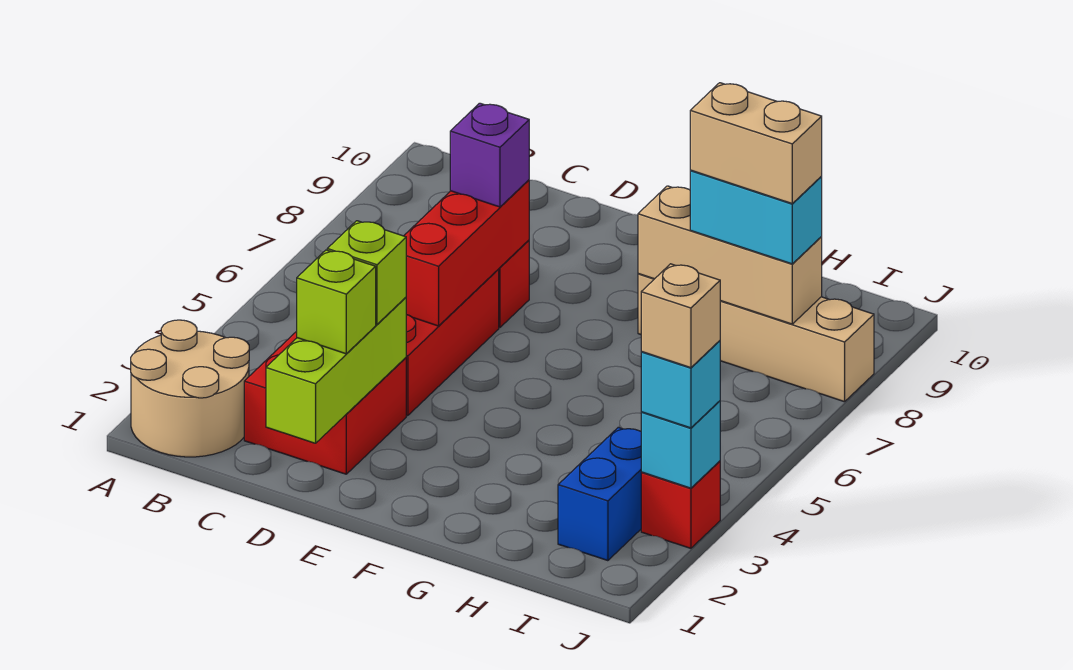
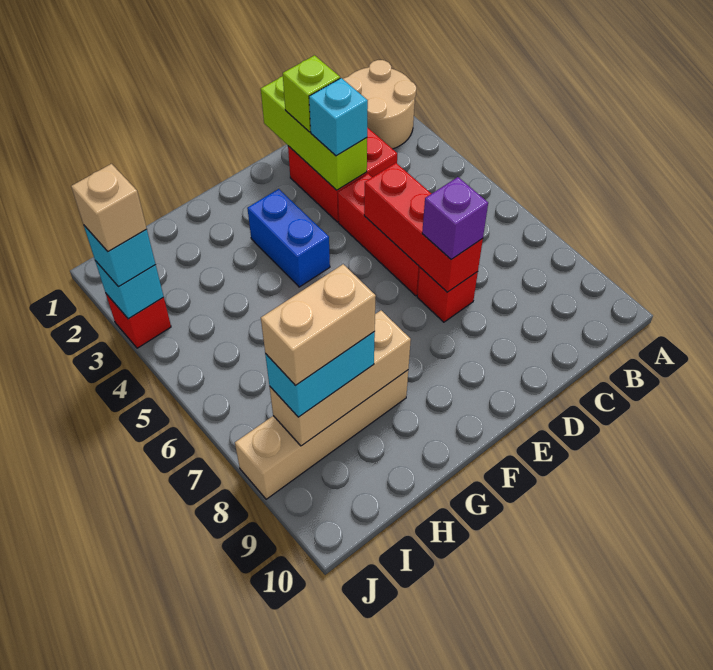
lime 1x1 brick [327,221,406,324] -> cyan 1x1 brick [309,78,368,156]
blue 1x2 brick [558,427,642,561] -> blue 1x2 brick moved to [247,189,330,287]

